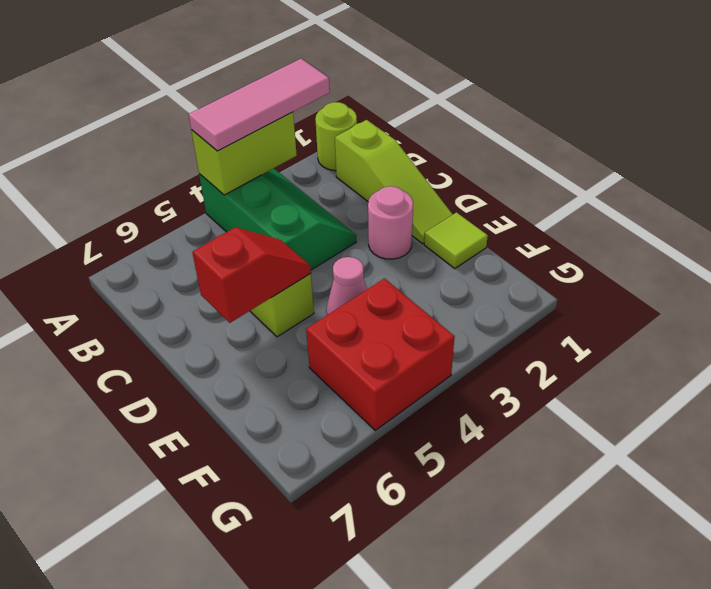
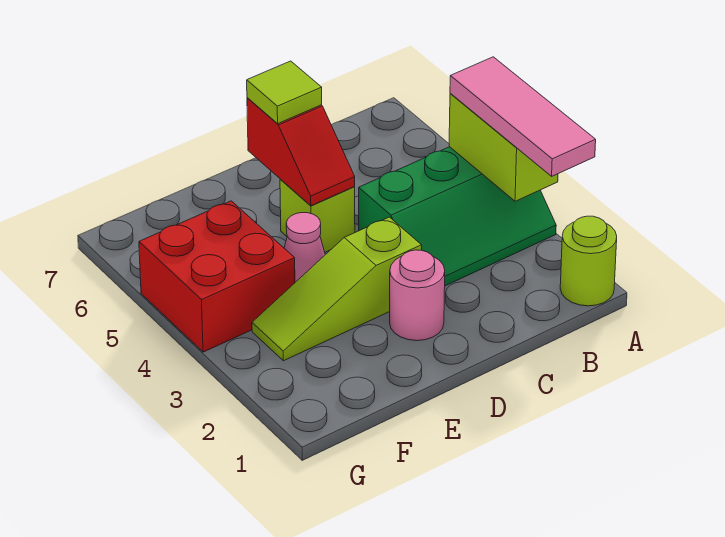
lime 1x3 slope [335,120,453,244] -> lime 1x3 slope moved to [252,217,422,361]
lime 1x1 tile [424,212,488,269] -> lime 1x1 tile moved to [247,61,322,123]

